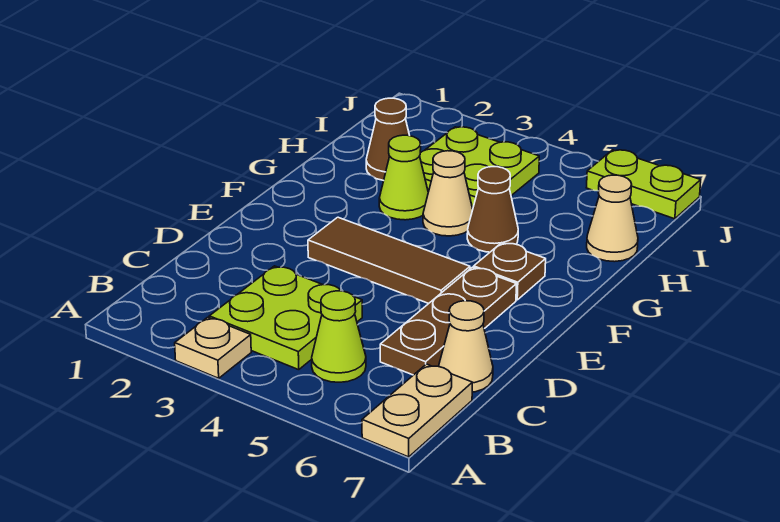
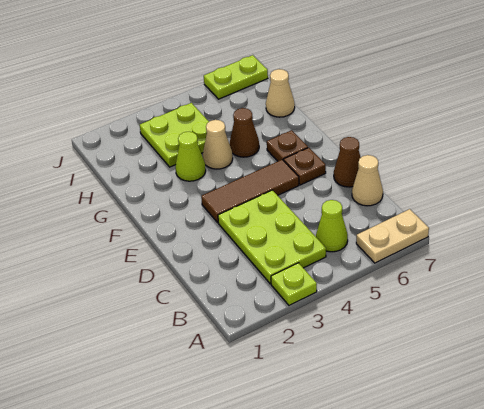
tan 1x1 plate [175,317,251,378] -> lime 1x1 plate [271,263,317,305]
tan 1x2 plate [362,364,472,457] -> tan 1x2 plate turned to [356,209,429,263]
lime 2x2 plate [209,266,362,370] -> lime 2x3 plate [218,190,326,284]
brown 1x3 plate [380,267,516,375] -> brown 1x1 plate [284,148,326,185]
brown 1x1 cone [366,98,410,181] -> brown 1x1 cone moved to [334,137,361,187]

